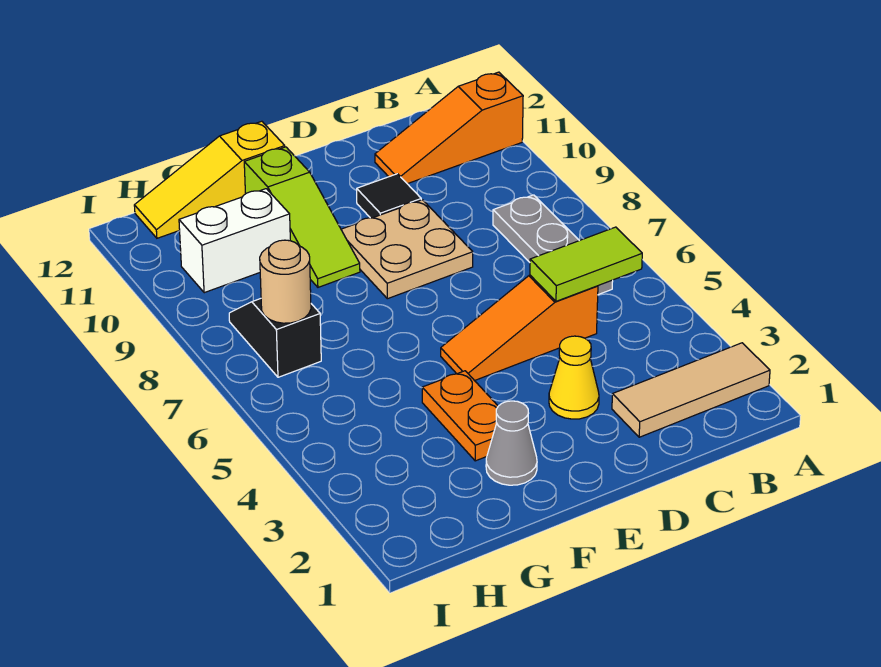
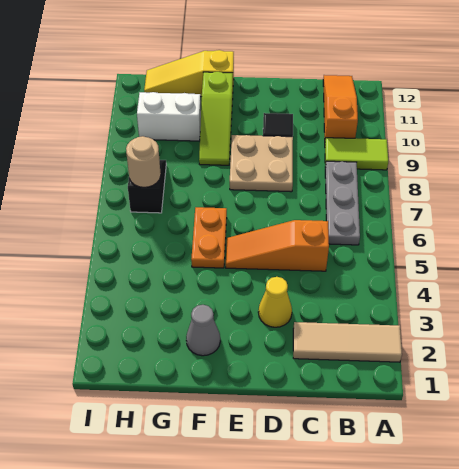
orange 1x3 slope [375,72,523,184] -> orange 1x3 slope turned to [323,75,358,139]
lime 1x2 tile [530,227,642,301] -> lime 1x2 tile moved to [325,138,388,170]
orange 1x2 plate [422,371,498,461] -> orange 1x2 plate moved to [191,207,227,268]

